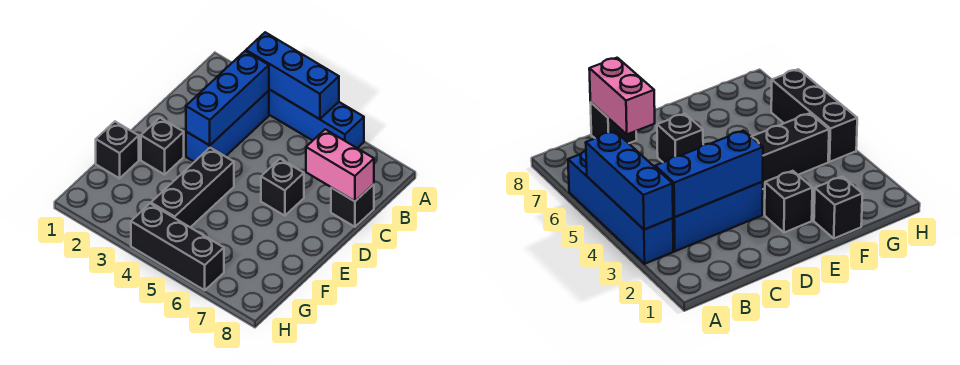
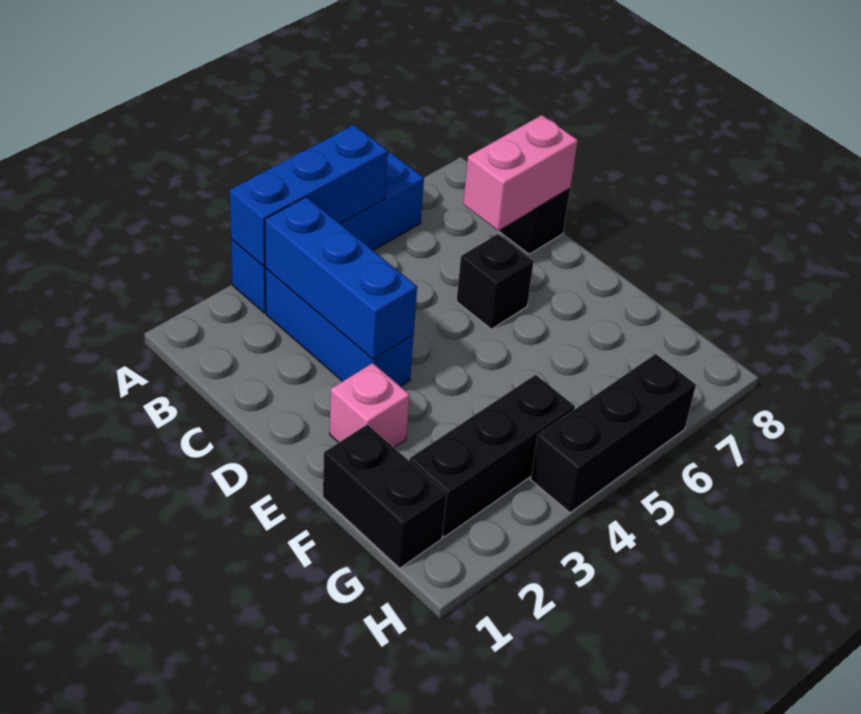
black 1x1 brick [141,118,184,175] -> pink 1x1 brick [330,363,410,448]
black 1x3 brick [151,148,234,227] -> black 1x3 brick turned to [409,375,575,537]
black 1x1 brick [96,122,139,178] -> black 1x2 brick [323,424,447,568]

